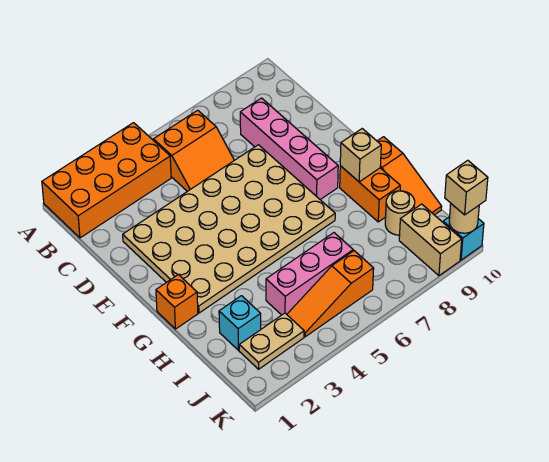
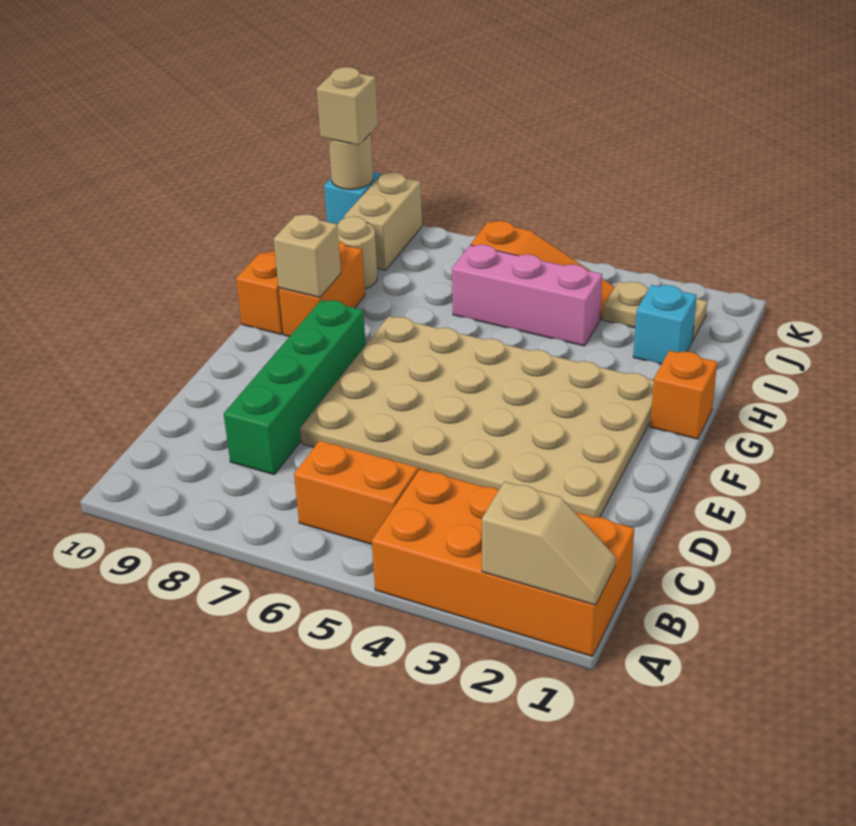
none -> tan 1x2 slope [482,482,616,605]
pink 1x4 brick [240,98,338,200] -> green 1x4 brick [224,300,366,475]

